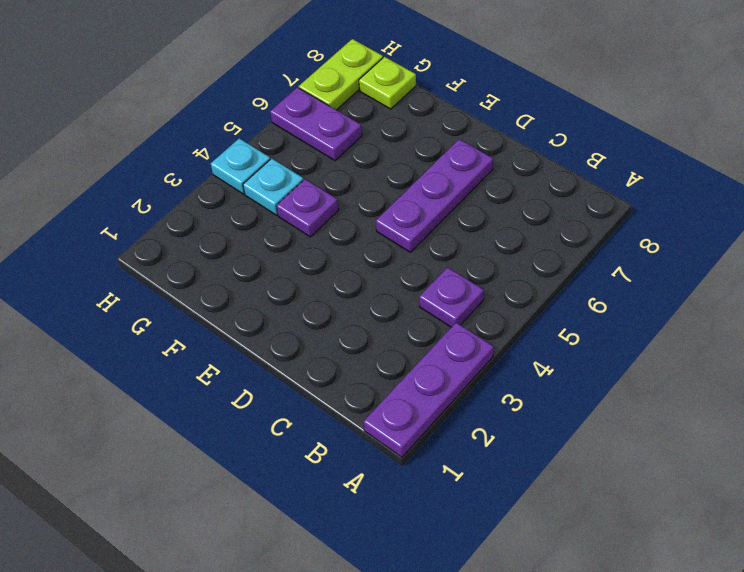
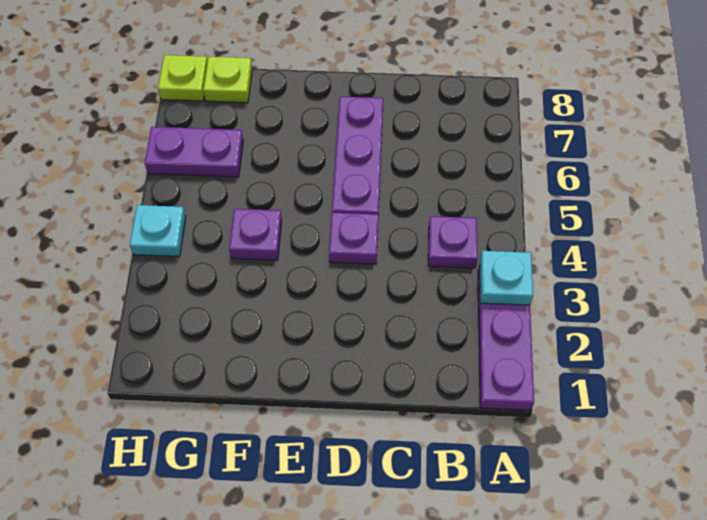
none -> purple 1x1 plate [329,212,378,264]
cyan 1x1 plate [243,158,304,215] -> cyan 1x1 plate moved to [480,251,533,305]
lime 1x2 plate [299,39,383,110] -> lime 1x1 plate [158,55,207,101]

